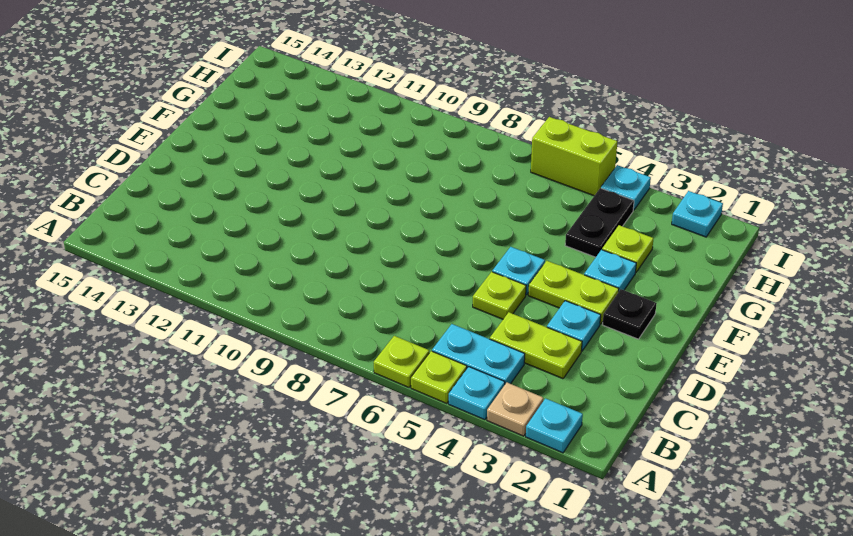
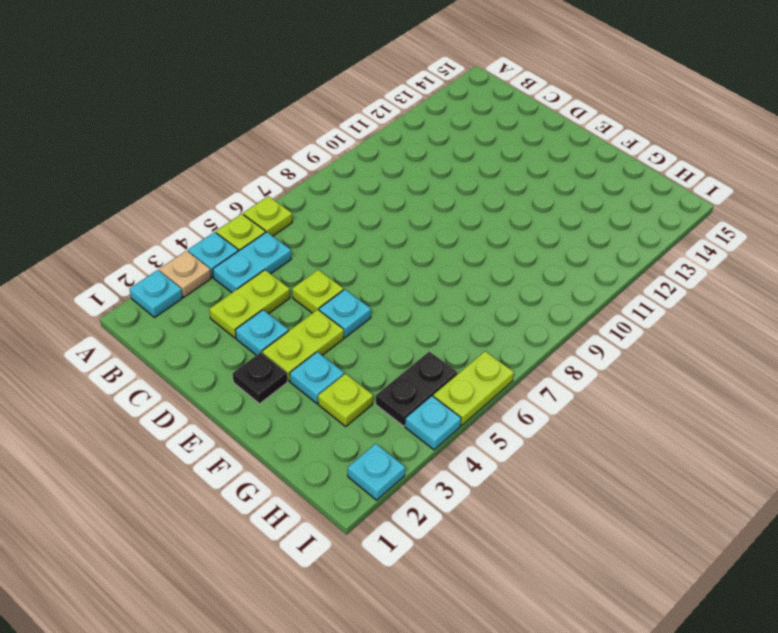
black 1x2 plate [565,188,634,257] -> black 1x2 plate turned to [376,351,457,426]
lime 1x2 brick [531,117,617,196] -> lime 1x2 plate [433,351,514,426]

